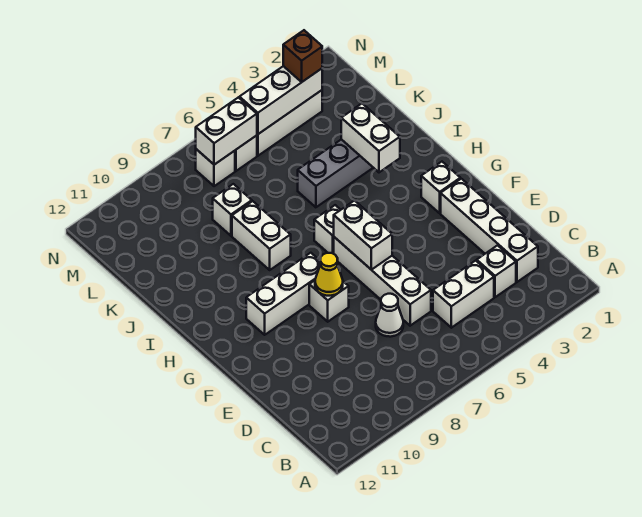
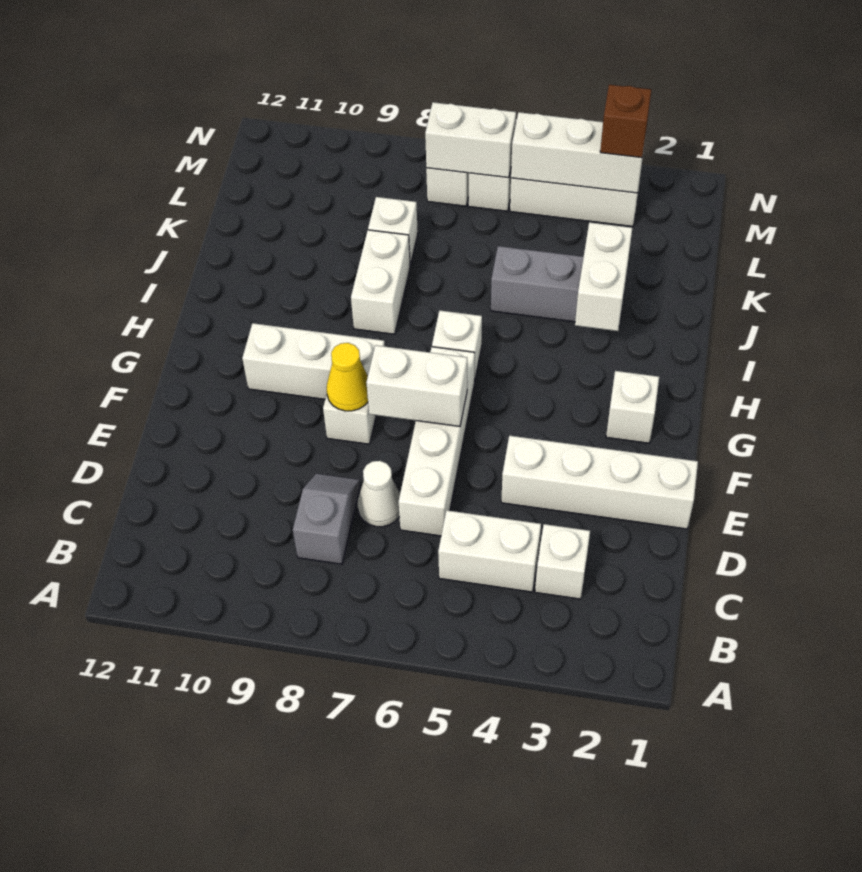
white 1x4 brick [441,179,538,282] -> white 1x4 brick turned to [501,436,698,529]
none -> grey 1x2 slope [293,474,360,564]
white 1x2 brick [334,200,392,270] -> white 1x2 brick turned to [366,345,467,426]

